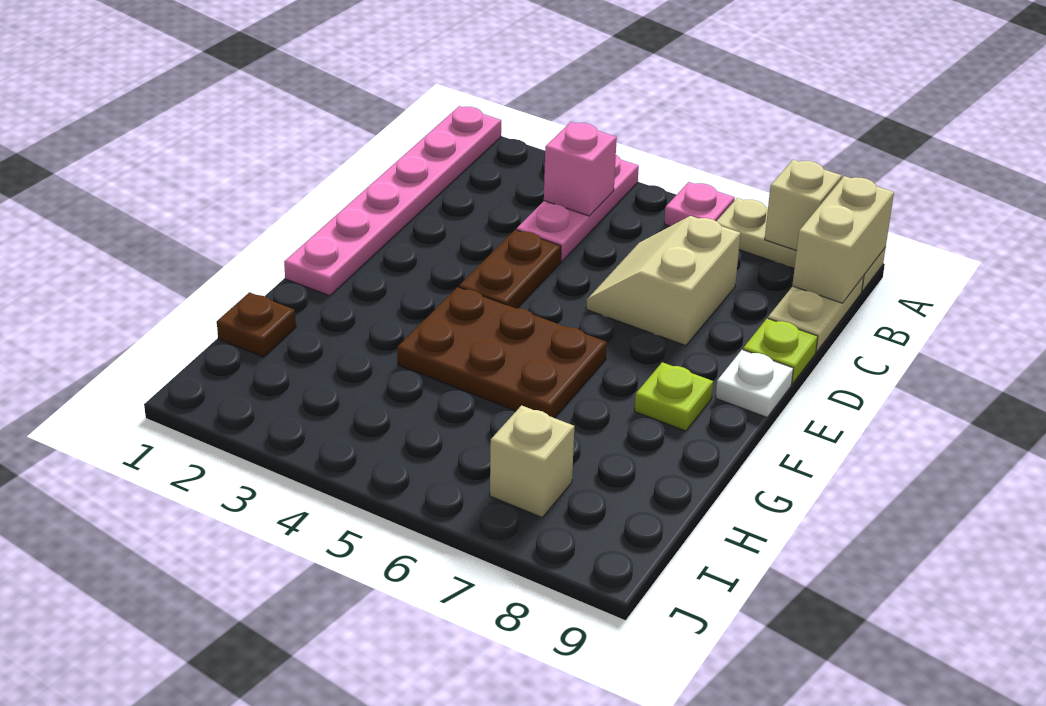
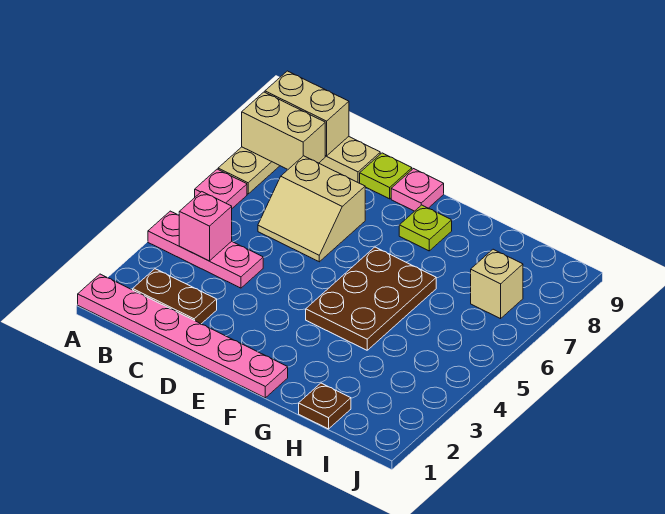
tan 1x1 brick [765,160,842,251] -> tan 1x2 brick [242,92,325,169]
brown 1x2 plate [459,230,561,308] -> brown 1x2 plate moved to [133,269,217,324]
white 1x1 plate [716,350,793,417] -> pink 1x1 plate [391,169,444,211]

